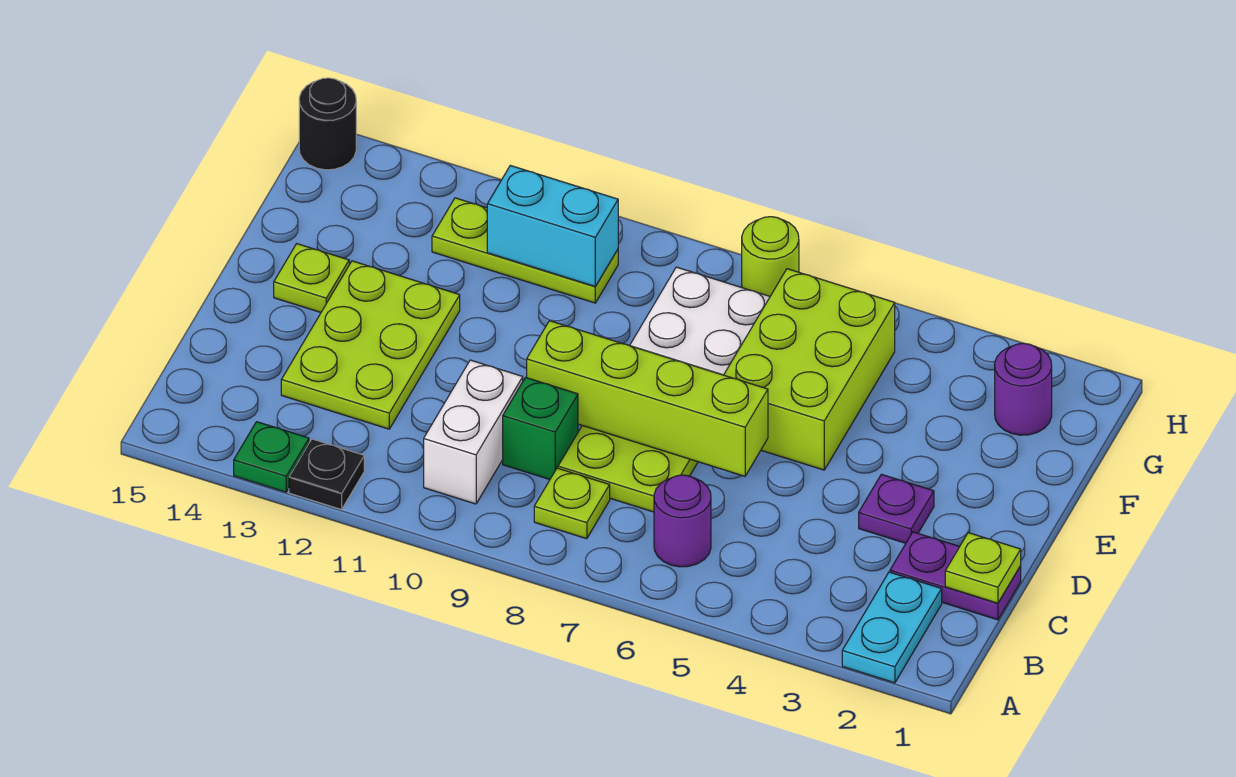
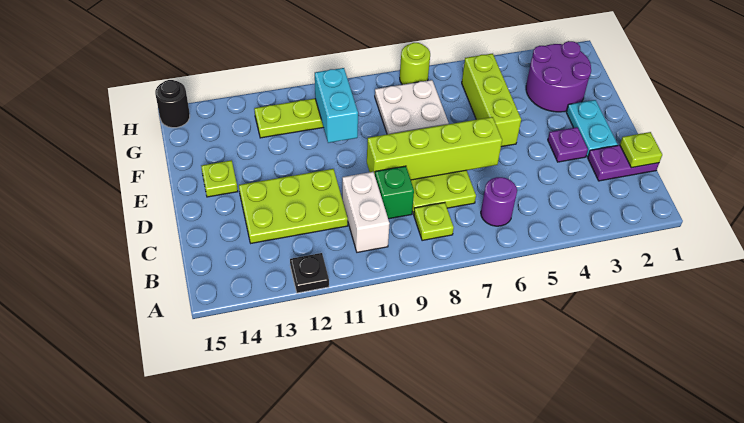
cyan 1x2 plate [842,572,942,683] -> cyan 1x2 plate moved to [566,100,618,157]
green 1x1 plate [234,422,309,492] -> none
lime 2x3 plate [281,261,460,429] -> lime 2x3 plate turned to [239,169,348,243]
lime 2x3 brick [724,269,895,470] -> lime 1x3 brick [462,54,521,147]
purple 1x1 round brick [995,343,1052,435] -> purple 2x2 round brick [526,41,591,112]
cyan 1x2 brick [487,165,618,286] -> cyan 1x2 brick turned to [315,68,358,143]

